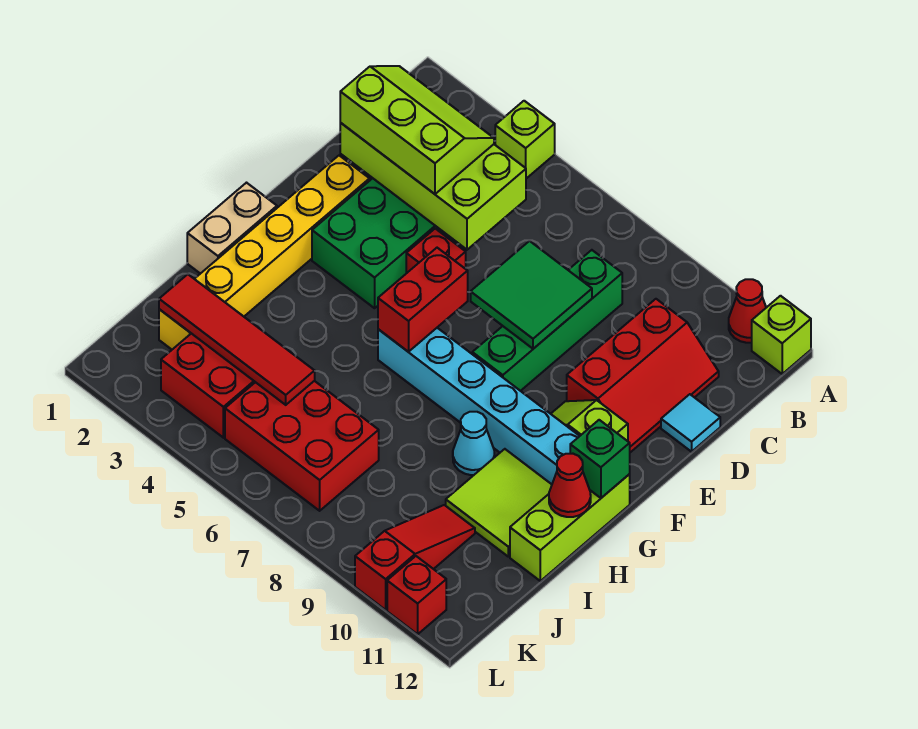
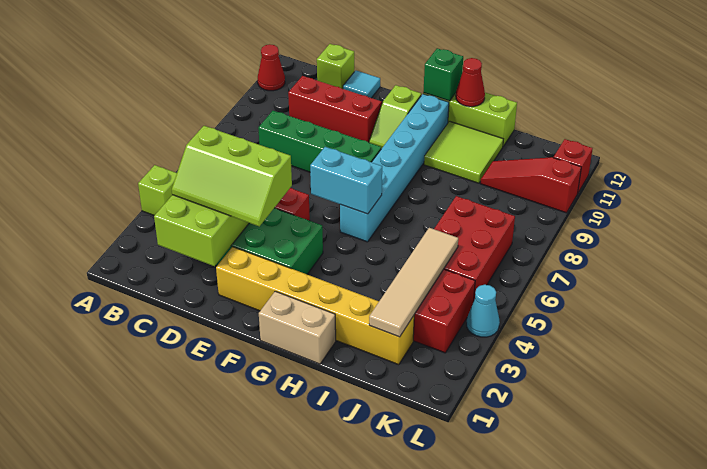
lime 1x1 brick [752,296,811,374] -> lime 1x1 brick moved to [317,44,354,89]
lime 2x3 slope [340,66,494,194] -> lime 2x3 slope turned to [172,126,292,226]
green 2x2 tile [471,241,592,349] -> none
red 1x2 brick [378,248,468,352] -> cyan 1x2 brick [310,147,382,214]
cyan 1x1 cone [453,412,494,475] -> cyan 1x1 cone moved to [467,285,500,337]
red 1x4 tile [159,274,315,405] -> tan 1x4 tile [369,228,458,337]

